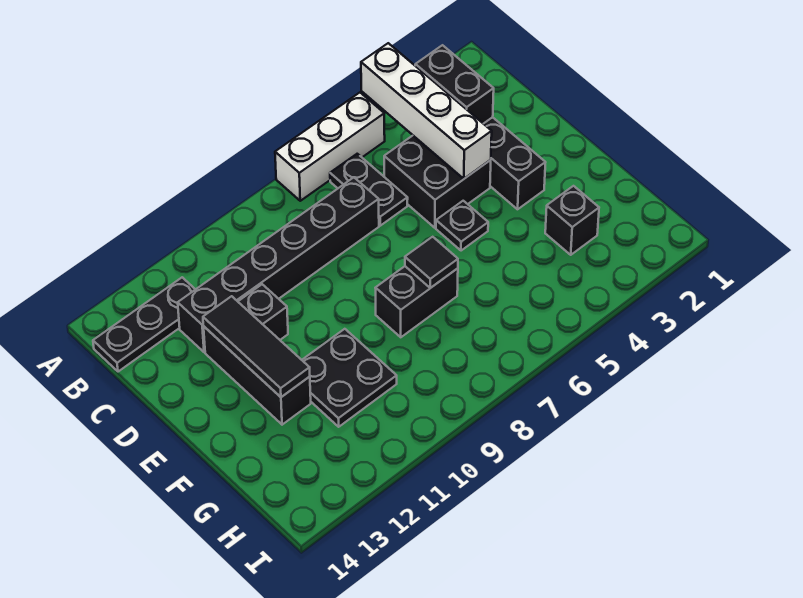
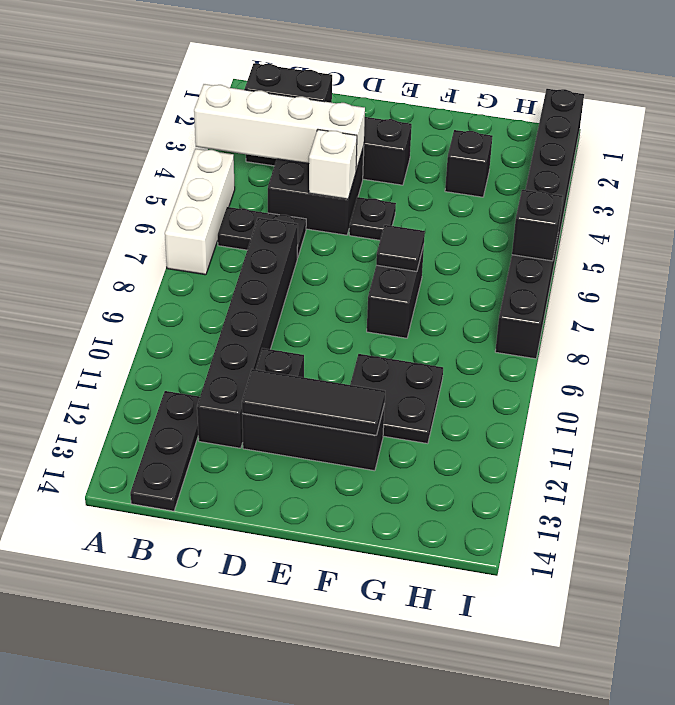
none -> white 1x1 brick [309,130,357,199]
none -> black 1x8 brick [495,89,584,359]
none -> black 1x1 brick [512,190,563,261]

